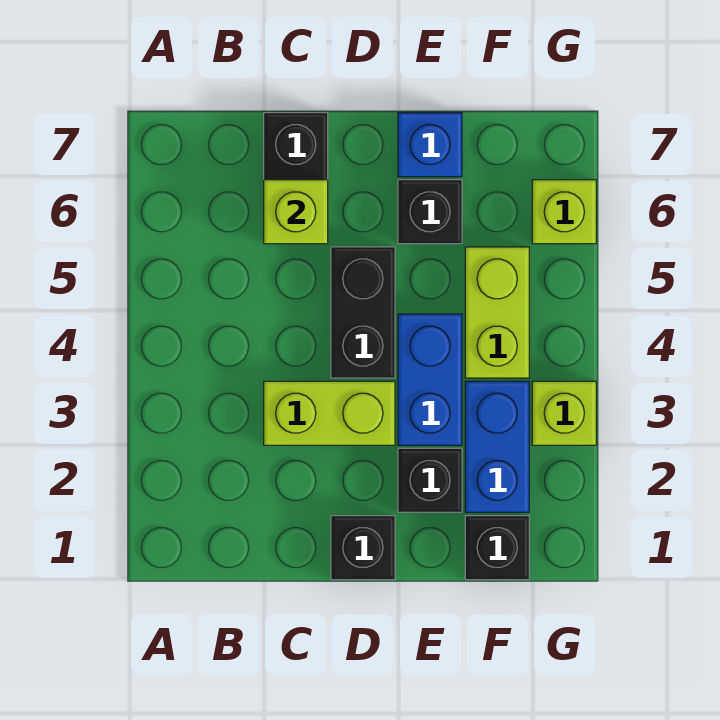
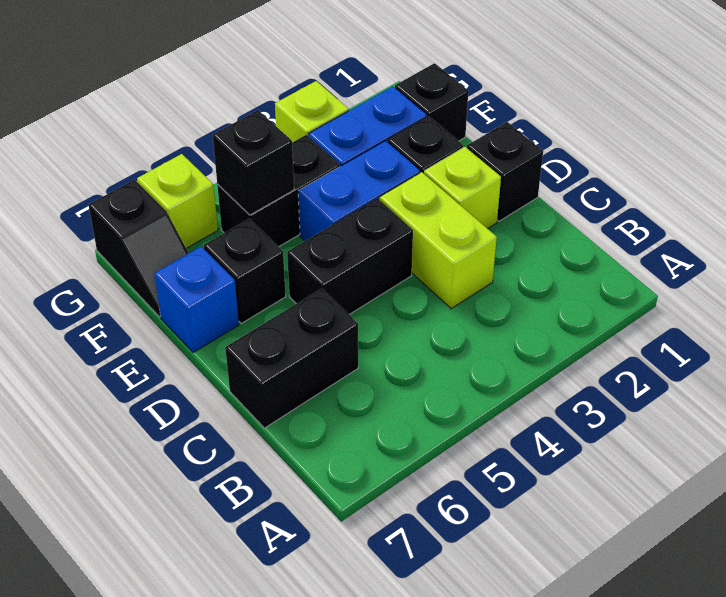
lime 1x1 brick [264,180,328,244] -> lime 1x1 brick moved to [424,147,501,229]
lime 1x2 brick [465,247,529,378] -> black 1x2 brick [217,135,340,247]
none -> black 1x1 brick [213,110,294,215]
none -> black 1x2 slope [88,180,189,317]

